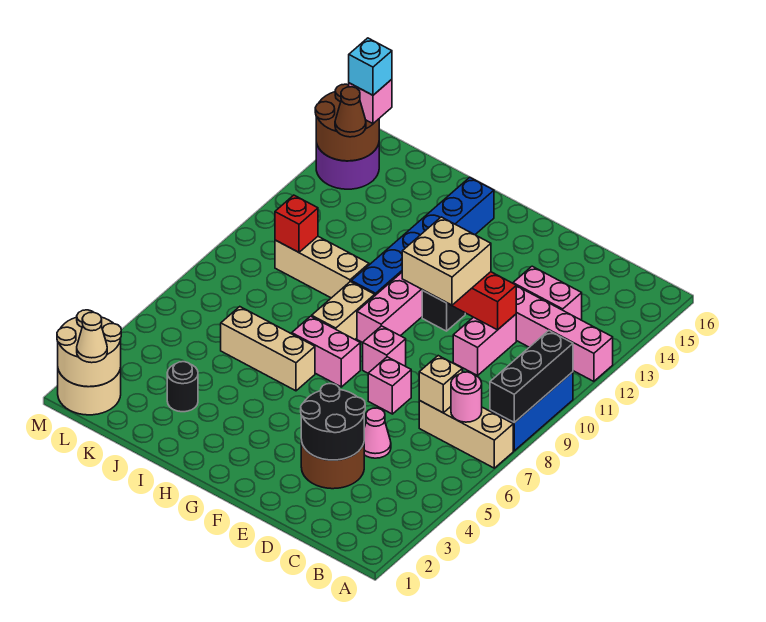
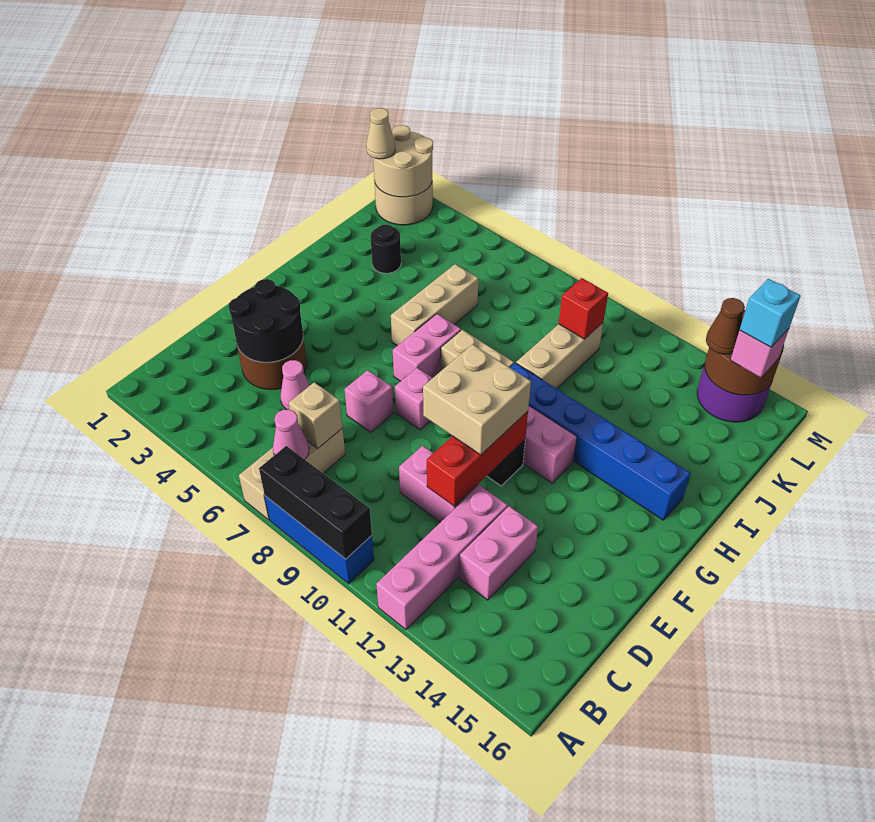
pink 1x1 round brick [451,372,482,422] -> pink 1x1 cone [273,409,309,459]

